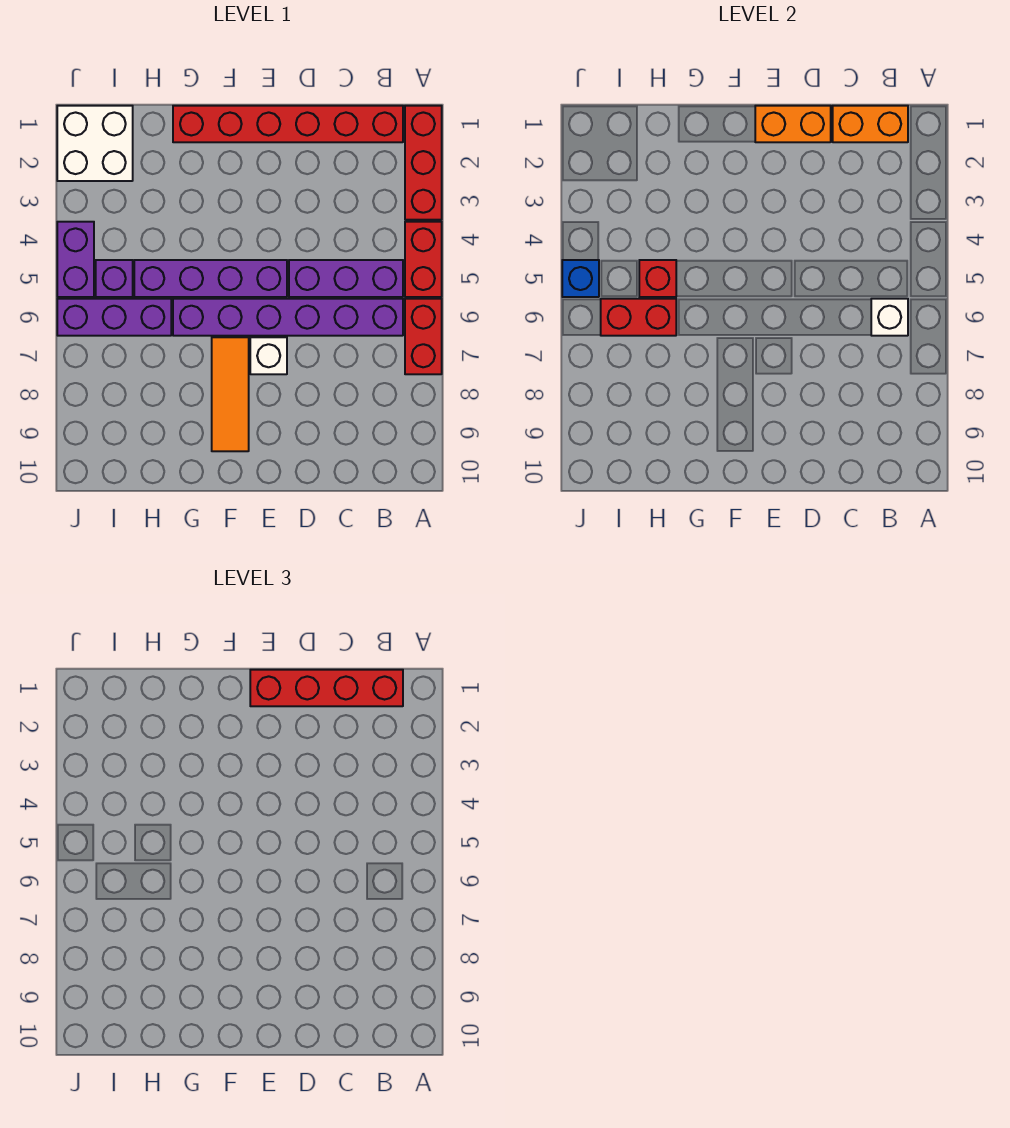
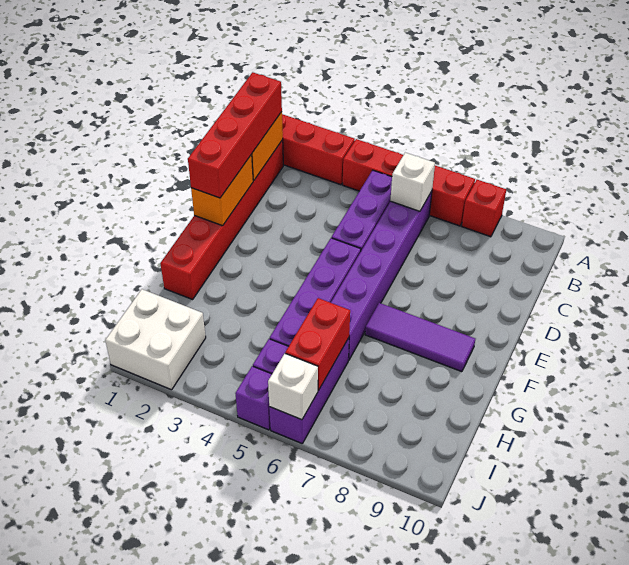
white 1x1 brick [250,337,287,374] -> white 1x1 brick moved to [268,354,318,420]
orange 1x3 tile [212,337,249,451] -> purple 1x3 tile [365,303,475,372]
red 1x1 brick [639,260,676,297] -> red 1x1 brick moved to [462,180,506,237]
purple 1x2 brick [57,222,94,297] -> purple 1x1 brick [235,366,272,430]
blue 1x1 brick [562,260,599,297] -> none

